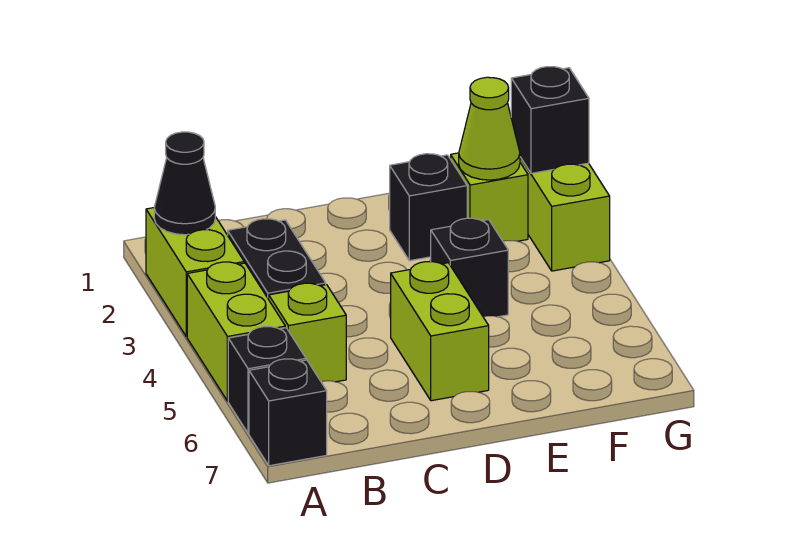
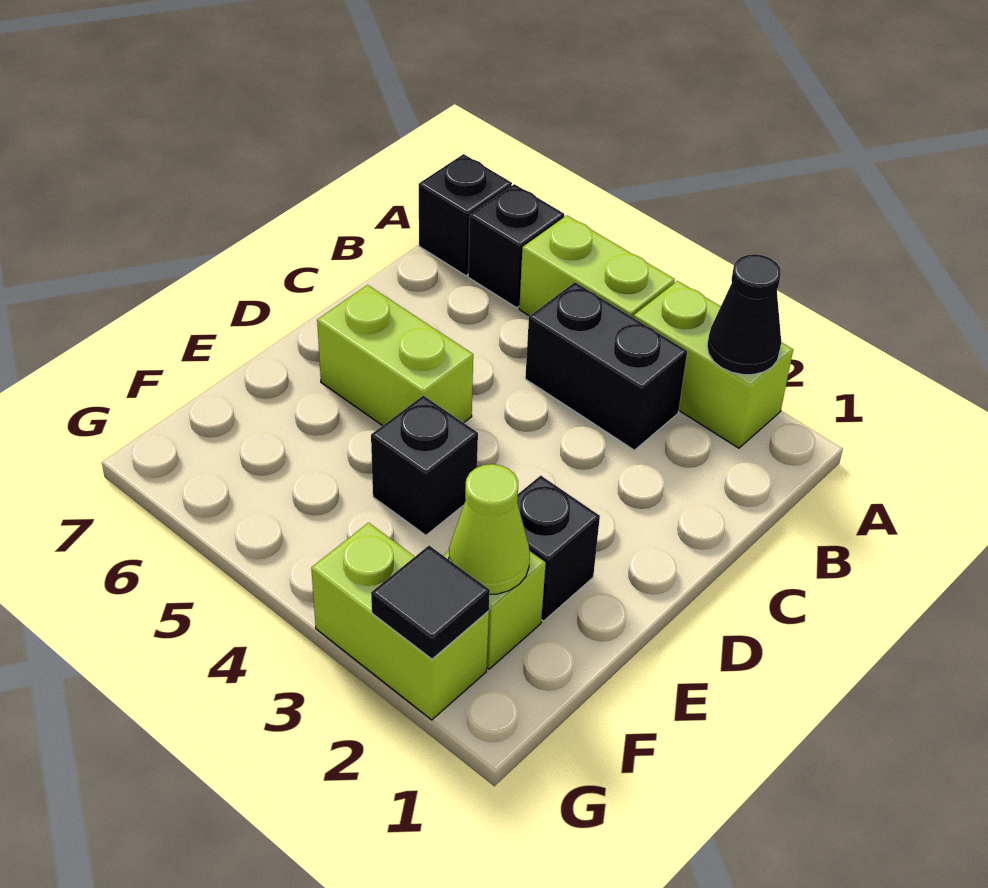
lime 1x1 brick [269,283,346,382] -> none
black 1x1 brick [511,67,589,173] -> black 1x1 tile [371,546,490,659]

